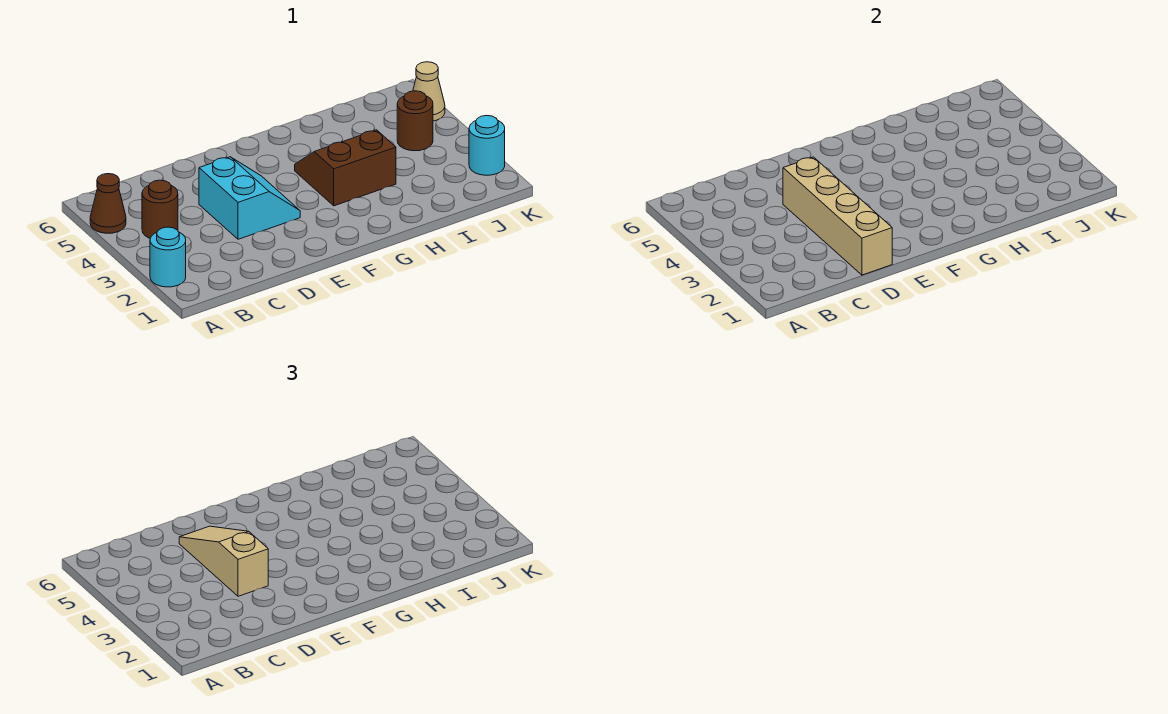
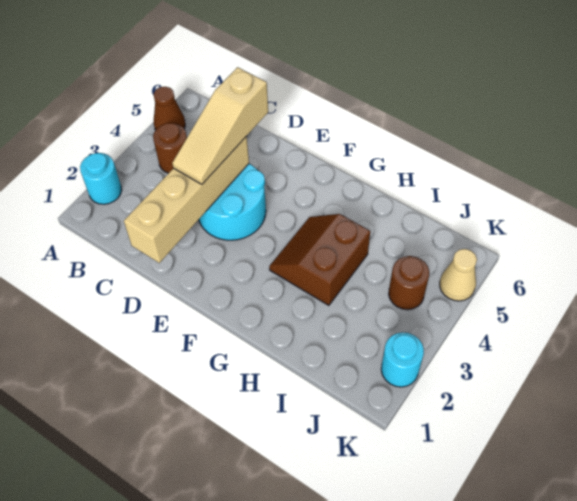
cyan 2x2 slope [199,157,300,239] -> cyan 2x2 round brick [199,164,266,240]
tan 1x3 slope [179,526,268,596] -> tan 1x3 slope turned to [172,67,268,184]
brown 2x2 slope [295,130,396,206] -> brown 2x2 slope turned to [269,214,370,305]

